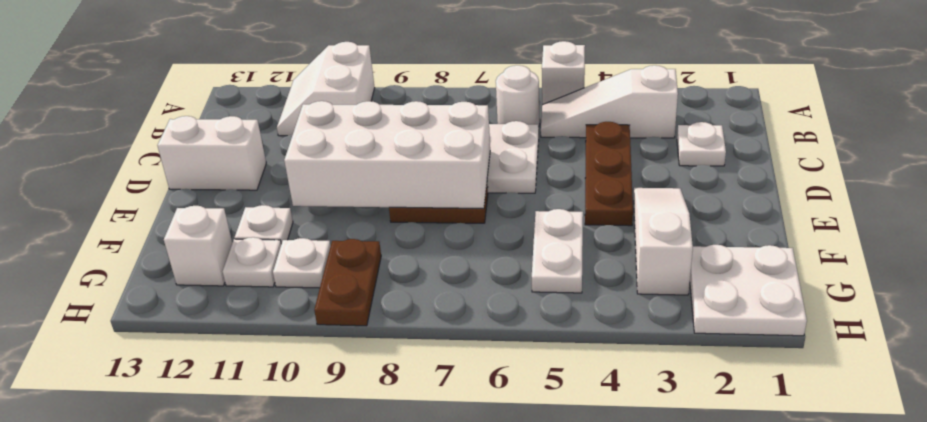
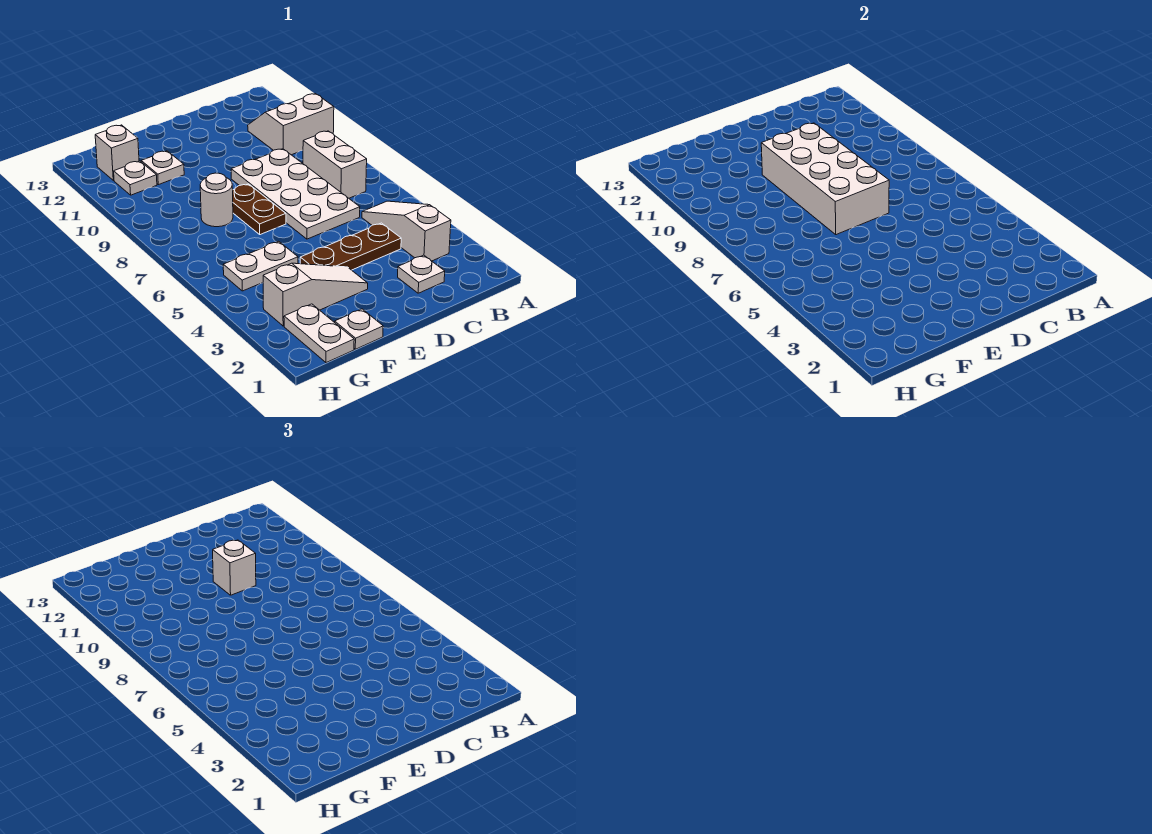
white 1x1 brick [542,41,585,105] -> white 1x1 brick moved to [213,540,256,595]
white 1x1 round brick [496,65,540,127] -> white 1x1 round brick moved to [200,173,233,227]
white 1x2 brick [157,116,266,190] -> white 1x2 brick moved to [303,131,367,198]
white 2x2 plate [690,245,807,336] -> white 1x2 plate [284,304,354,363]
brown 1x2 plate [314,239,381,326] -> none
white 1x1 plate [273,238,331,288] -> white 1x1 plate moved to [335,309,383,349]

